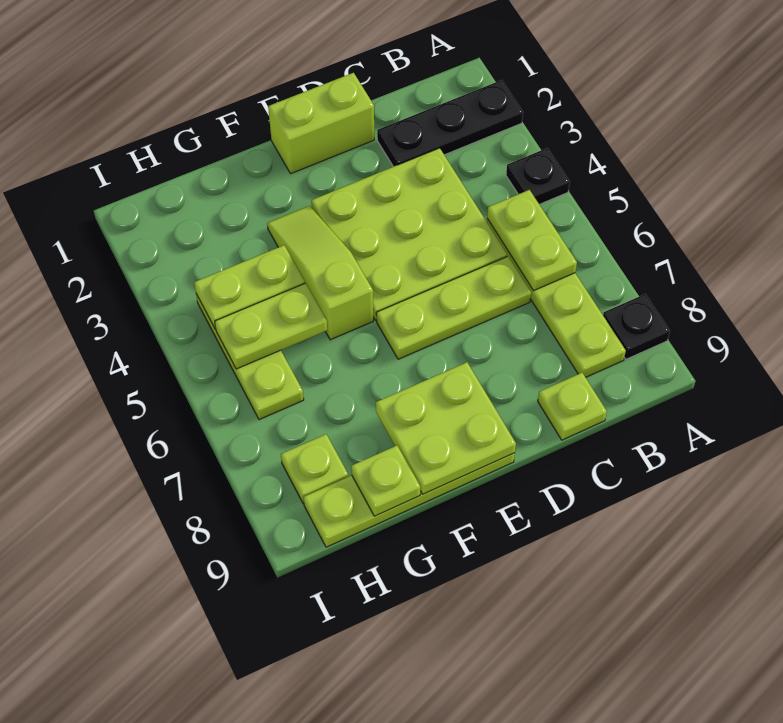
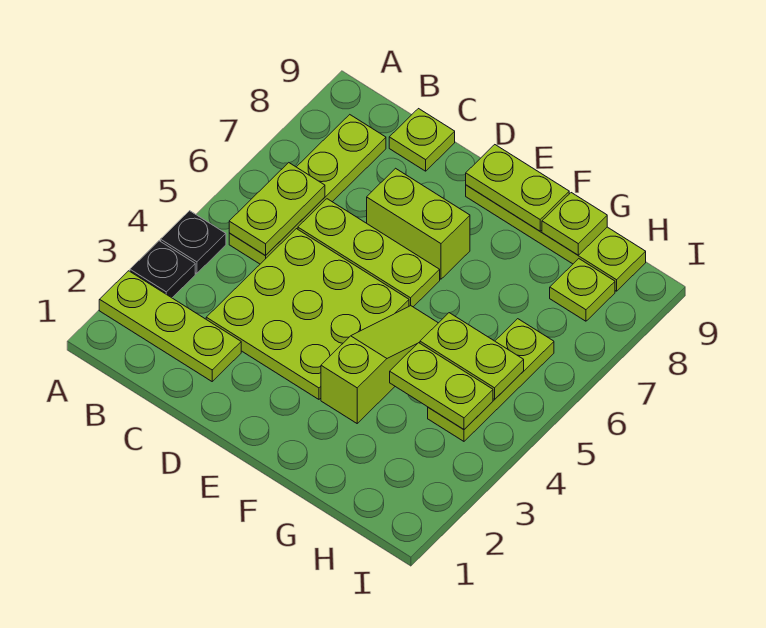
black 1x3 plate [377,80,523,167] -> lime 1x3 plate [99,271,241,381]
black 1x1 plate [603,294,670,359] -> black 1x1 plate moved to [130,241,195,298]
lime 1x2 brick [268,73,374,173] -> lime 1x2 brick moved to [367,168,470,279]
lime 2x2 plate [376,362,516,494] -> lime 1x2 plate [466,145,569,231]
lime 1x3 slope [267,206,373,340] -> lime 1x3 slope turned to [321,306,438,423]

